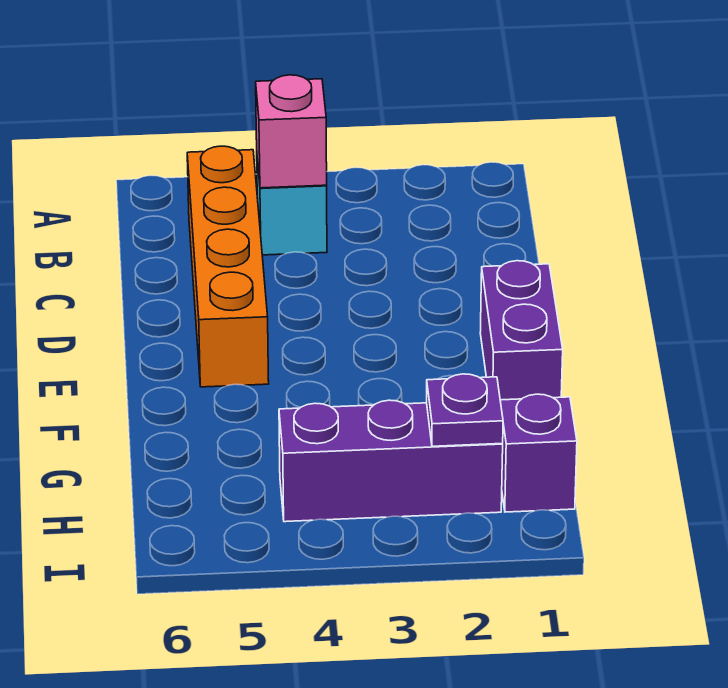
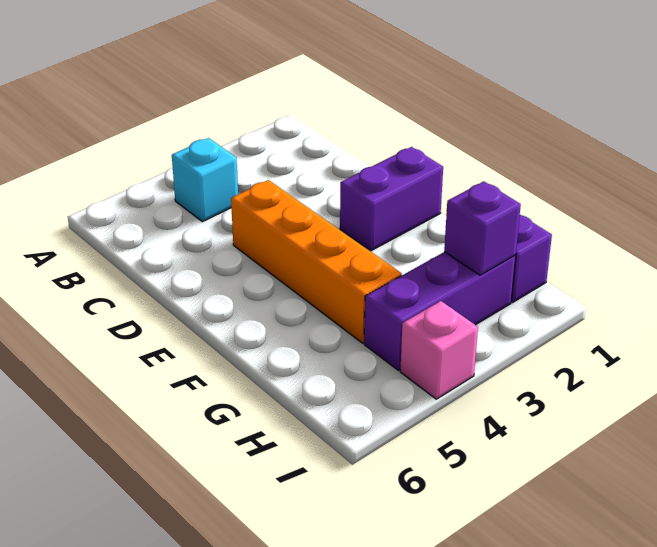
pink 1x1 brick [256,75,327,188] -> pink 1x1 brick moved to [400,301,478,399]
orange 1x4 brick [187,146,269,387] -> orange 1x4 brick moved to [231,180,402,343]
purple 1x2 brick [480,261,563,400] -> purple 1x2 brick turned to [340,147,443,251]
purple 1x1 plate [427,374,503,446] -> purple 1x1 brick [444,181,521,275]

